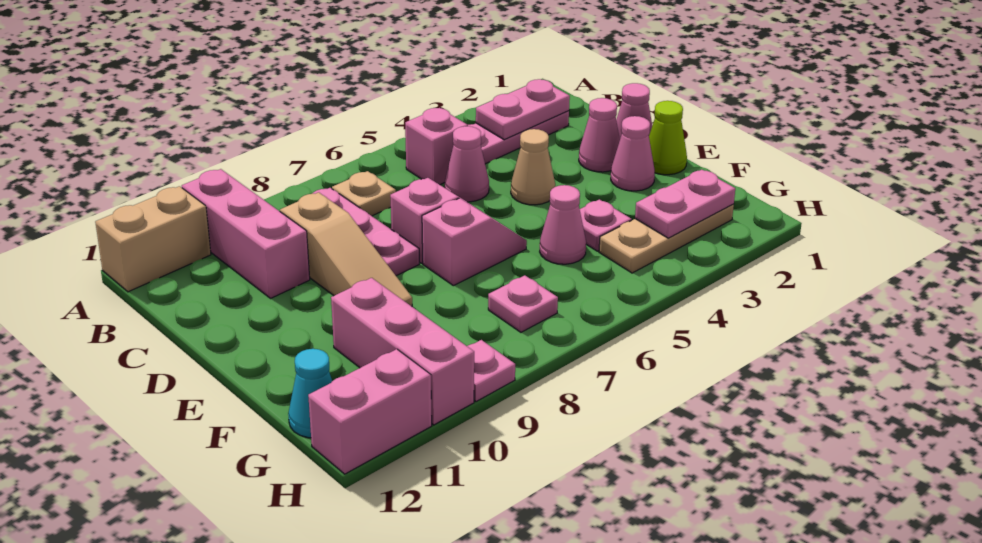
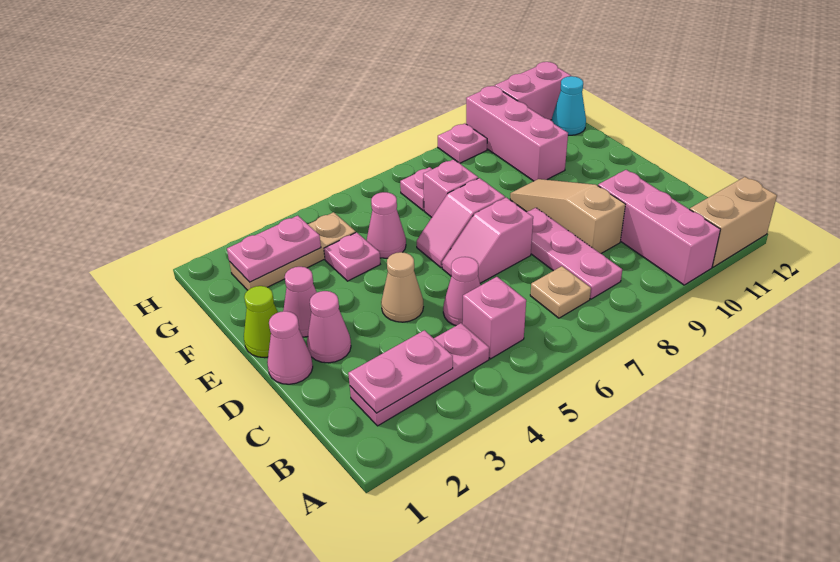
none -> pink 1x1 brick [423,159,478,217]

